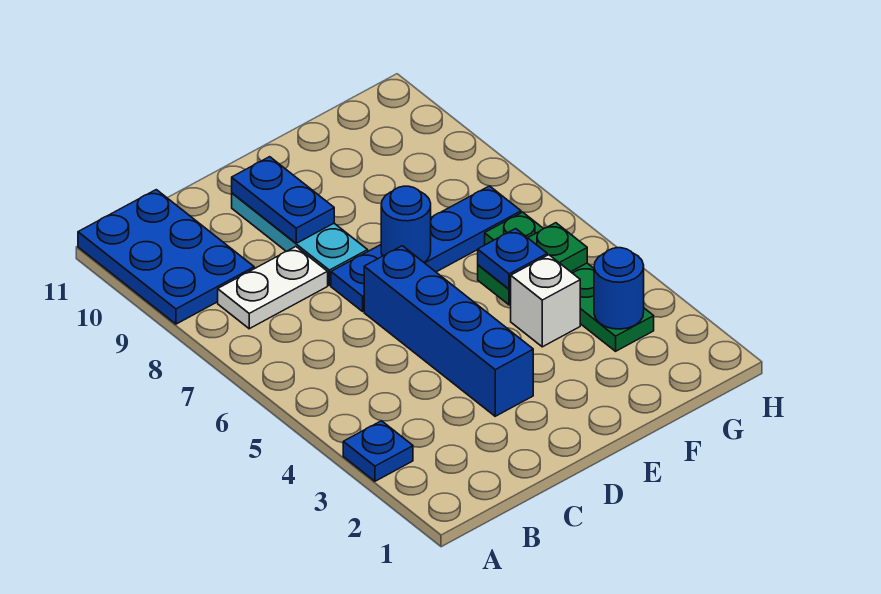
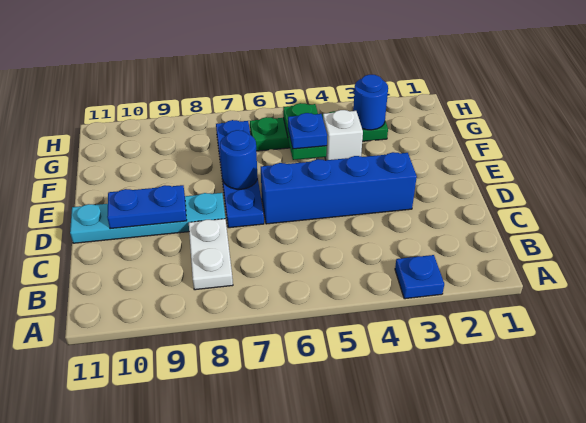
blue 2x3 plate [78,190,254,324] -> none
cyan 1x3 plate [232,193,368,285] -> cyan 1x4 plate [70,193,225,243]

